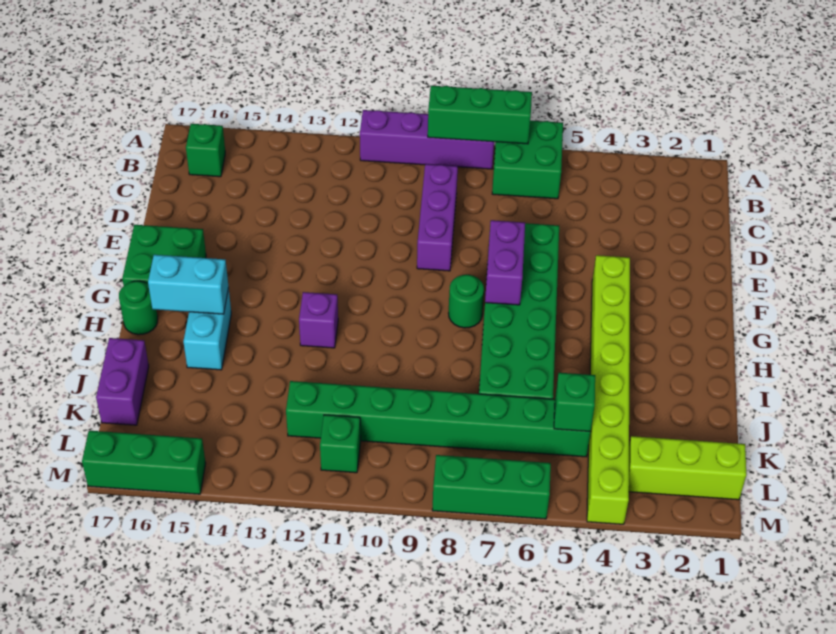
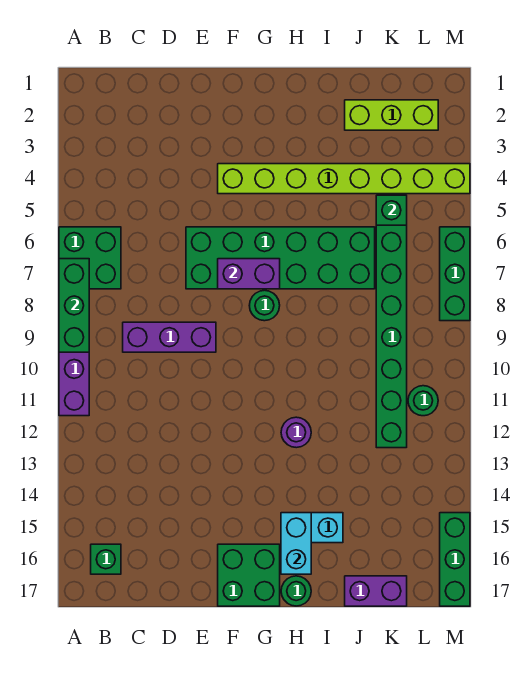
purple 1x1 brick [299,292,338,348] -> purple 1x1 round brick [281,417,311,448]
lime 1x3 brick [629,436,746,500] -> lime 1x3 brick turned to [345,100,438,130]
green 1x1 brick [320,415,361,473] -> green 1x1 round brick [408,386,438,416]

